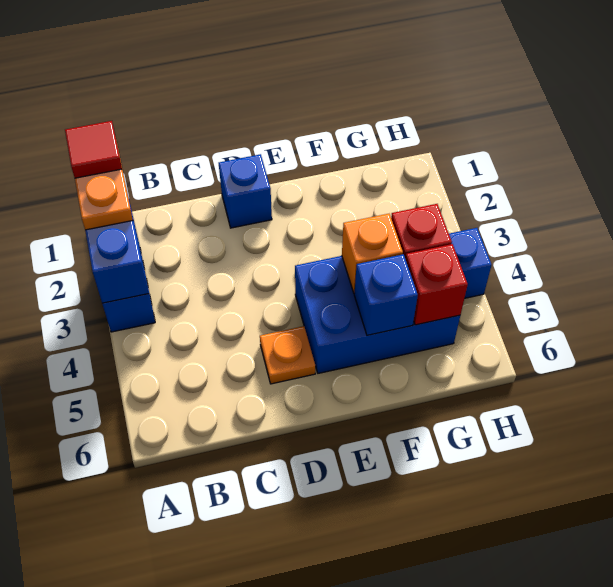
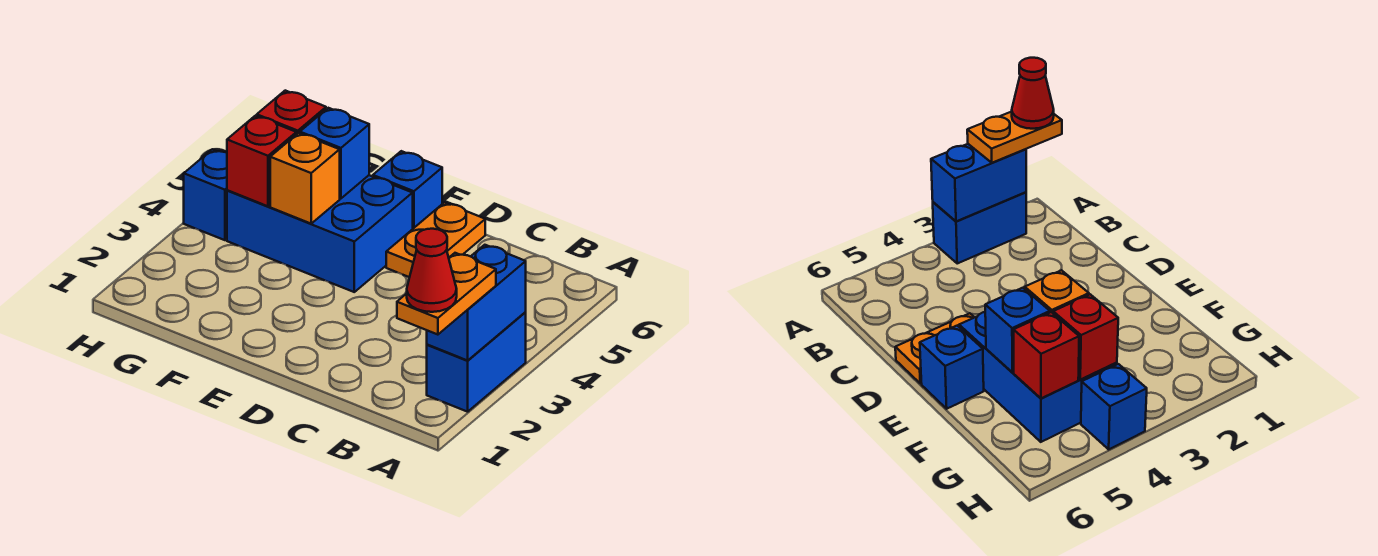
red 1x1 tile [65,121,122,178] -> red 1x1 cone [407,229,457,312]
blue 1x1 brick [219,154,272,228] -> blue 1x1 brick moved to [373,151,442,228]
orange 1x1 plate [260,326,315,384] -> orange 1x2 plate [386,203,485,277]

